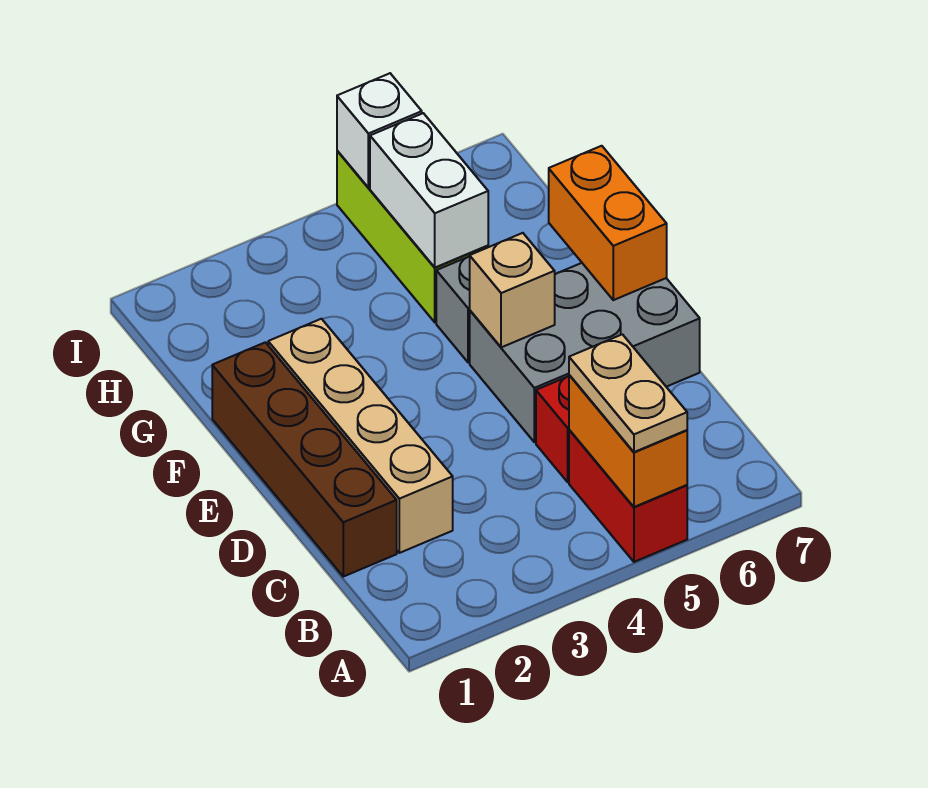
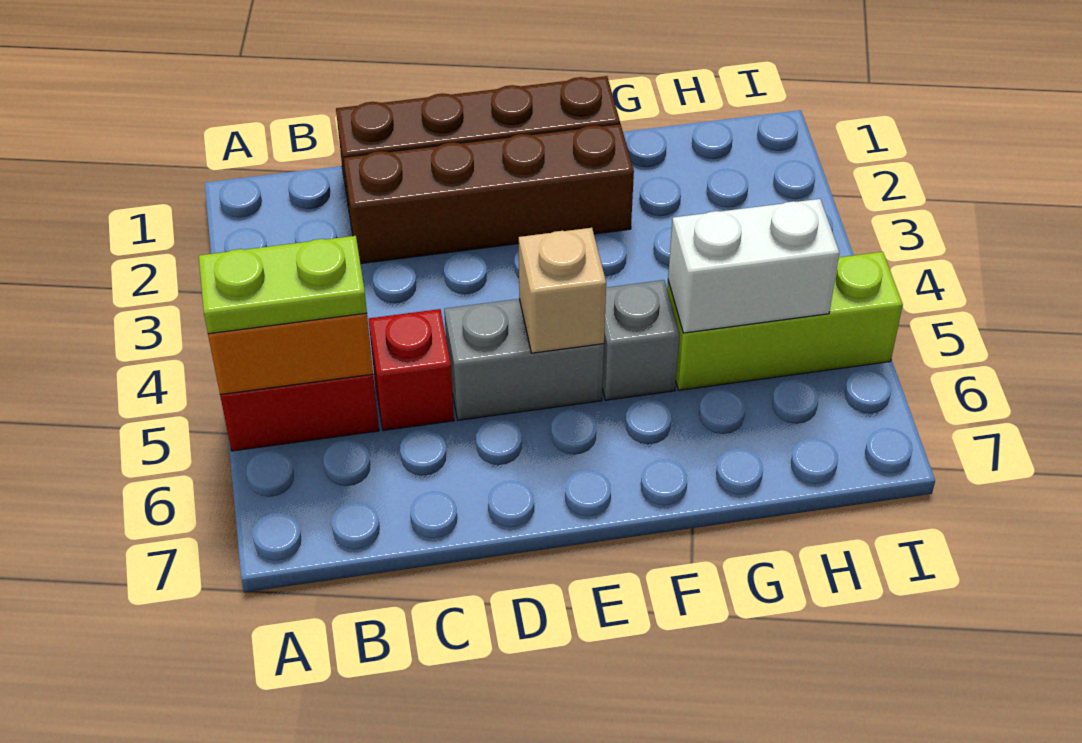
tan 1x2 plate [569,334,687,452] -> lime 1x2 plate [199,236,367,334]
tan 1x4 brick [268,319,453,553] -> brown 1x4 brick [343,124,634,264]
grey 2x3 brick [470,263,700,442] -> grey 1x2 brick [444,299,604,420]
orange 1x2 brick [549,146,667,300] -> none
white 1x1 brick [337,73,422,188] -> none

